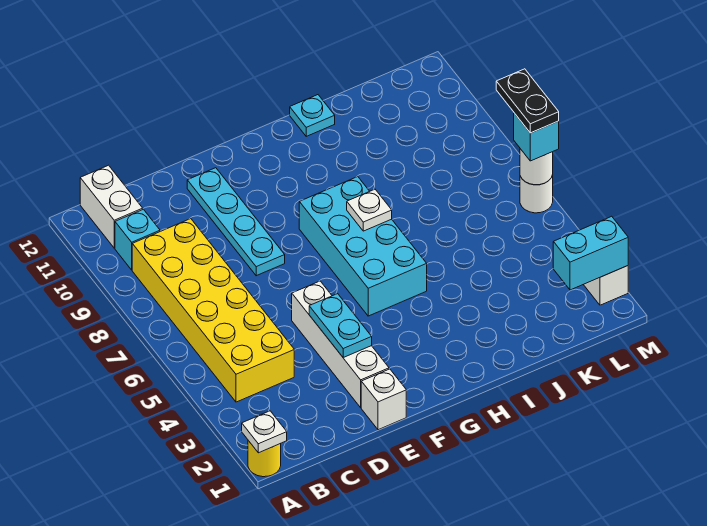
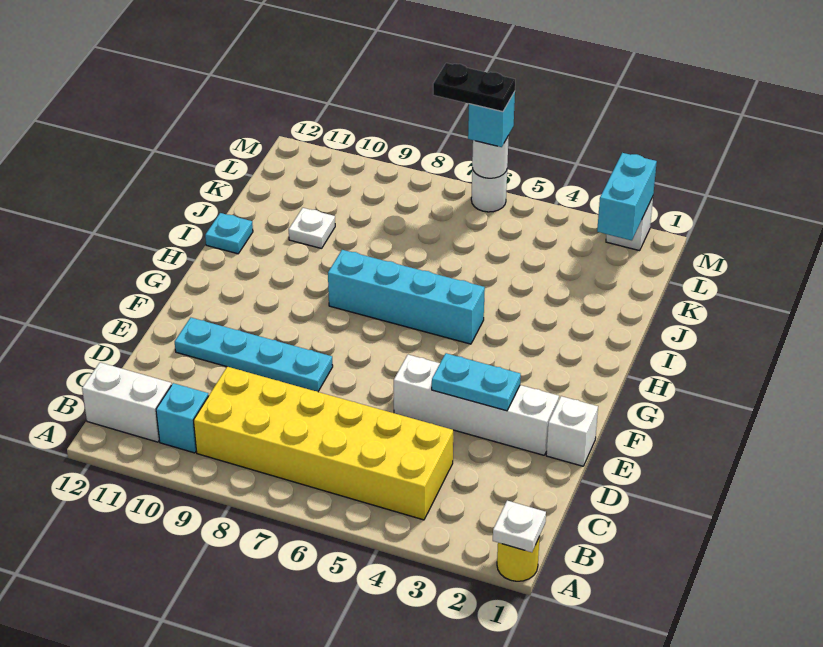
cyan 2x4 brick [299,177,427,316] -> cyan 1x4 brick [328,250,485,344]
white 1x1 plate [347,189,392,231] -> white 1x1 plate moved to [289,208,335,248]

